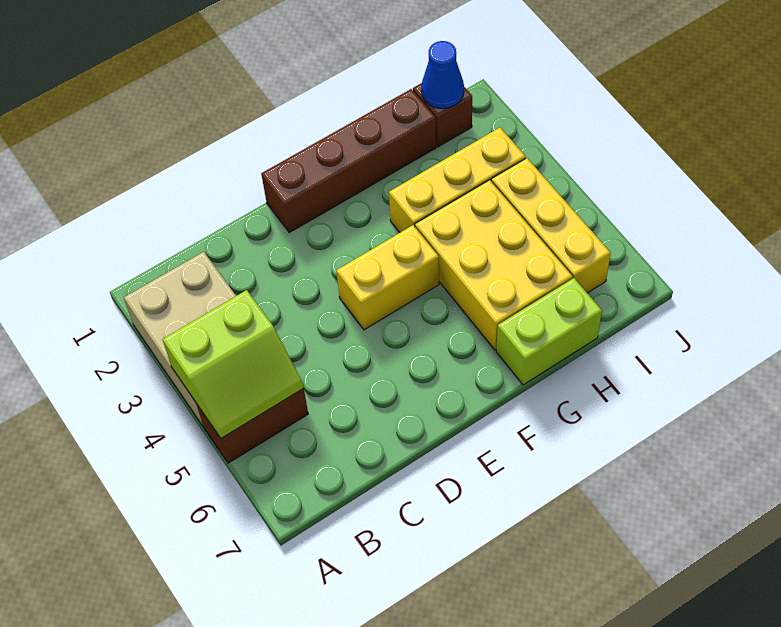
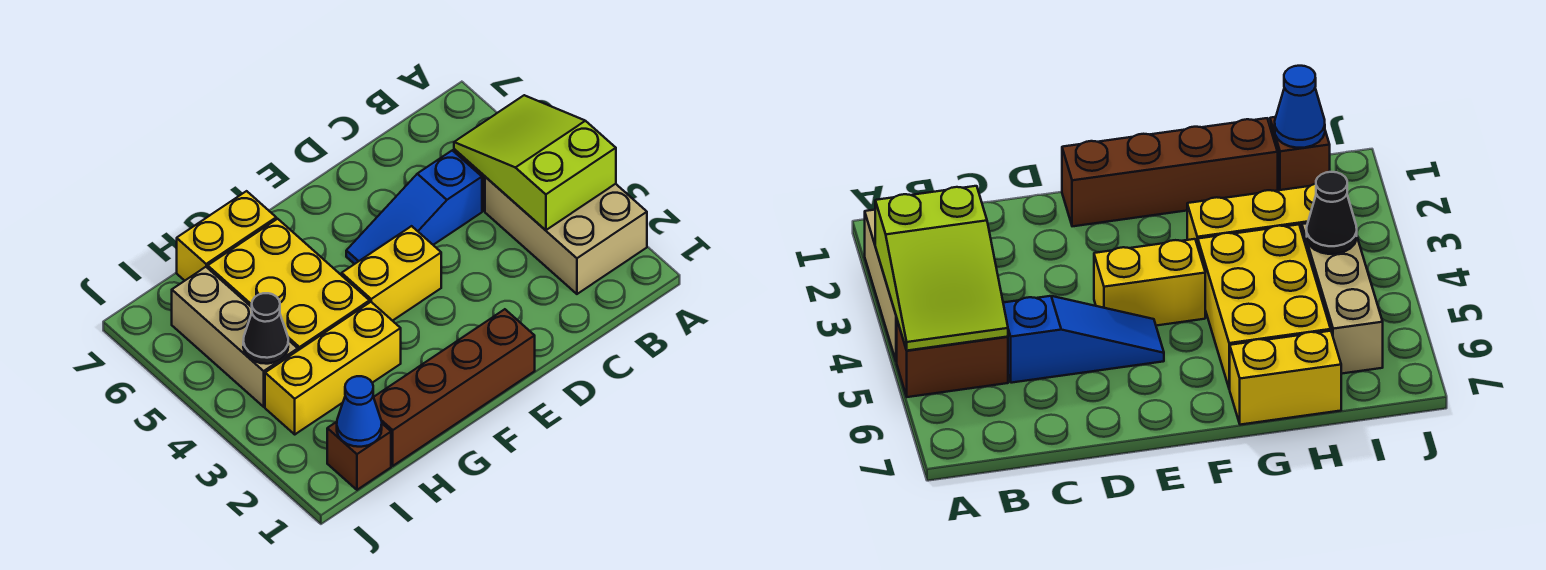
lime 2x2 slope [163,290,304,438] -> lime 2x3 slope [454,95,616,230]
none -> blue 1x3 slope [346,150,482,264]
lime 1x2 brick [496,278,602,385] -> yellow 1x2 brick [177,191,276,281]
yellow 1x3 brick [491,158,611,293] -> tan 1x3 brick [172,267,298,407]
none -> black 1x1 cone [243,293,288,364]

